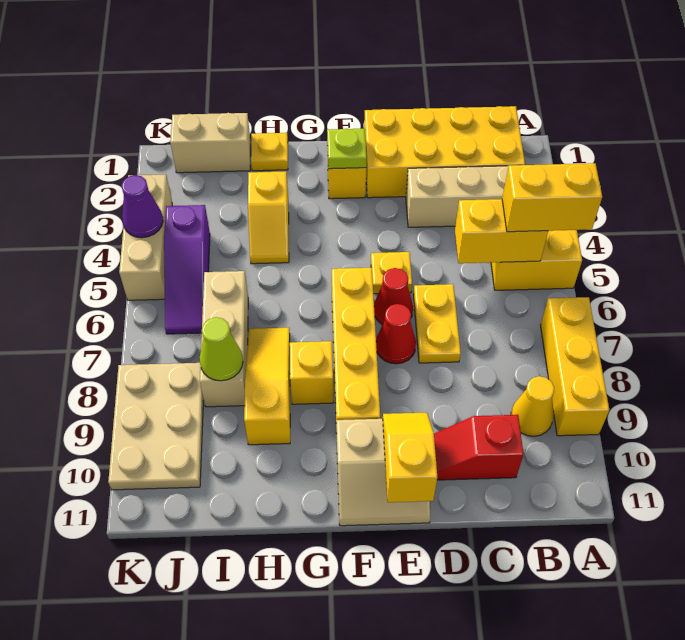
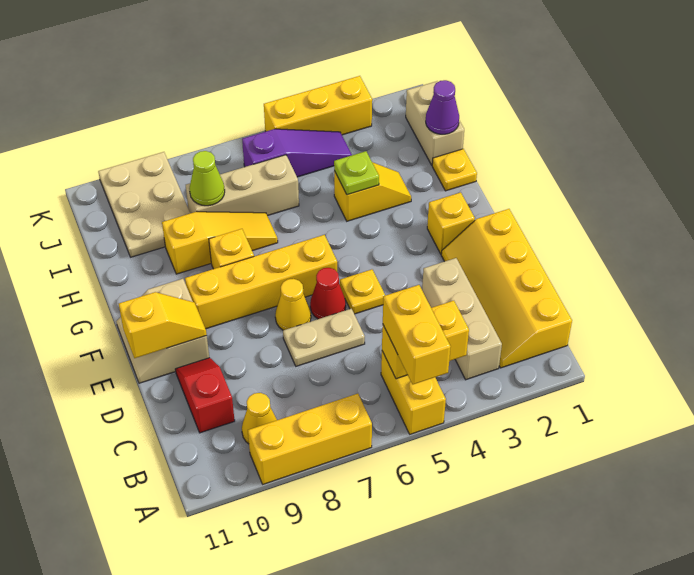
yellow 2x4 brick [364,106,525,198] -> yellow 2x4 slope [441,209,572,368]
yellow 1x2 brick [455,199,548,263] -> yellow 1x2 brick turned to [382,301,469,379]
yellow 1x2 plate [413,284,461,363] -> tan 1x2 plate [283,309,365,366]
red 1x1 cone [376,304,416,364] -> yellow 1x1 cone [275,279,311,330]
lime 1x1 plate [327,129,366,169] -> lime 1x1 plate moved to [334,151,379,195]
yellow 1x2 slope [248,171,289,264] -> yellow 1x2 slope turned to [334,162,411,221]
purple 1x3 slope [164,205,210,334] -> purple 1x3 slope turned to [242,129,352,177]
tan 2x3 plate [108,363,204,490] -> tan 2x3 plate turned to [98,152,190,257]
tan 1x3 brick [119,174,172,300] -> yellow 1x3 brick [264,76,372,135]
purple 1x1 cone [121,175,163,238] -> purple 1x1 cone moved to [426,80,459,134]

